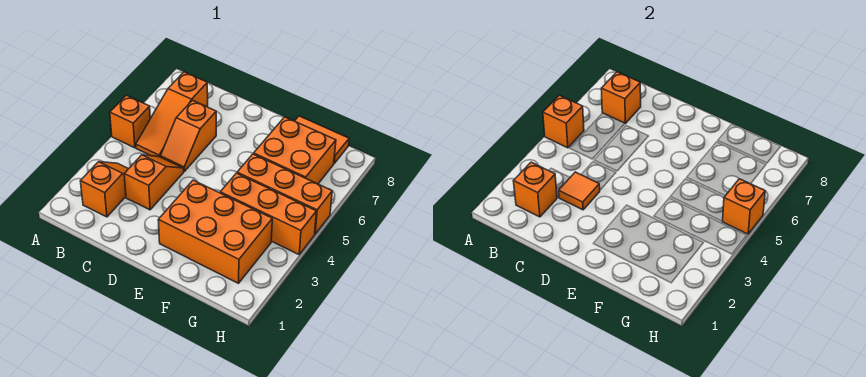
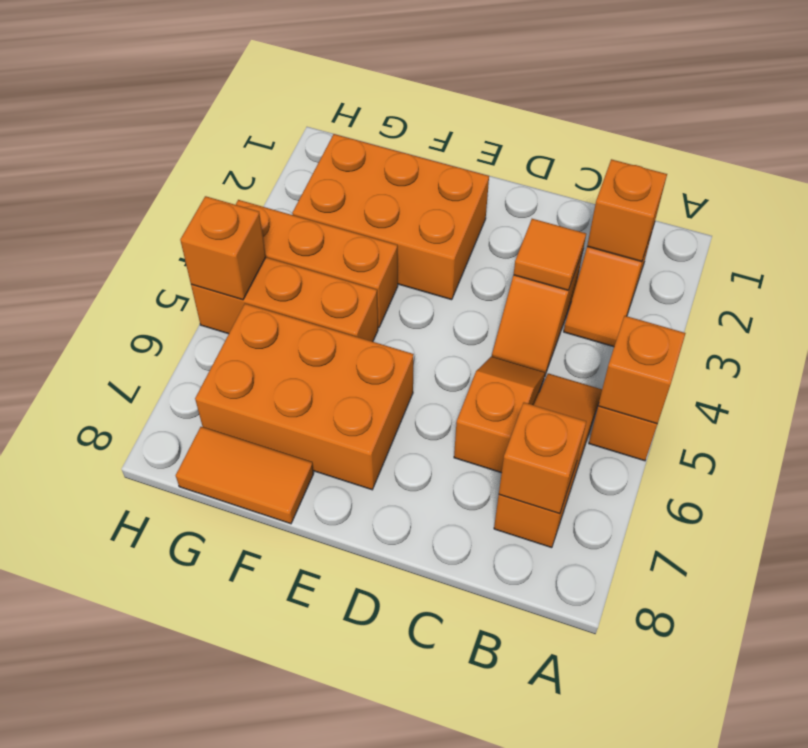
orange 2x2 brick [254,117,336,184] -> orange 2x3 brick [195,304,414,490]

